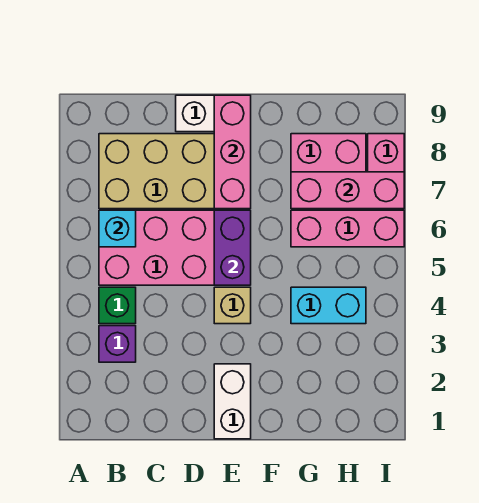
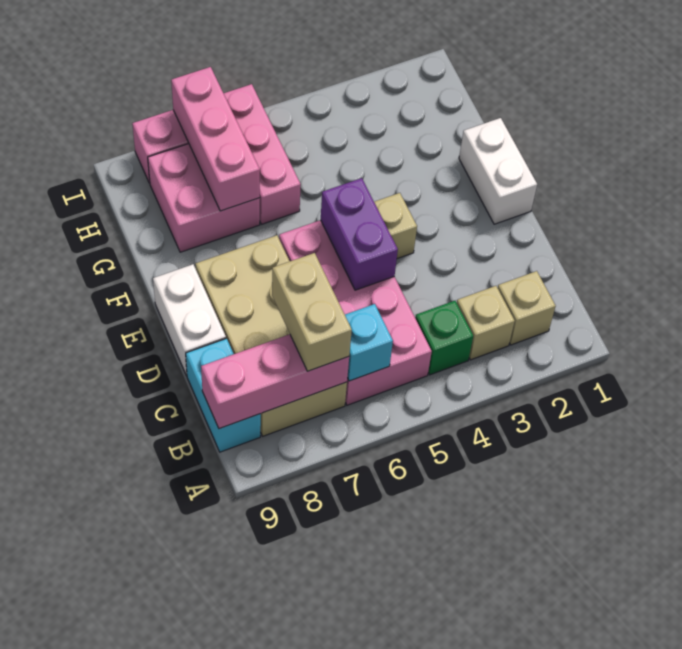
none -> tan 1x1 brick [498,271,556,345]
purple 1x1 brick [99,326,136,362] -> tan 1x1 brick [457,286,515,360]
none -> tan 1x2 brick [272,253,352,371]
white 1x2 brick [214,364,251,439] -> white 1x2 brick turned to [459,118,537,224]
purple 1x2 brick [214,210,251,285] -> purple 1x2 brick turned to [321,178,398,290]
pink 1x3 brick [214,95,251,209] -> pink 1x3 brick moved to [201,334,349,429]
cyan 1x2 brick [291,287,366,324] -> cyan 1x2 brick moved to [186,339,261,452]

